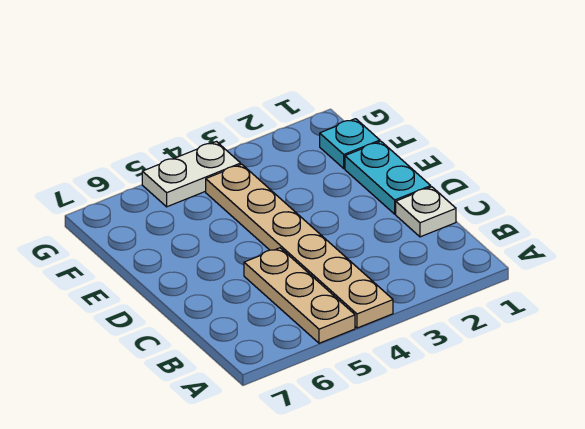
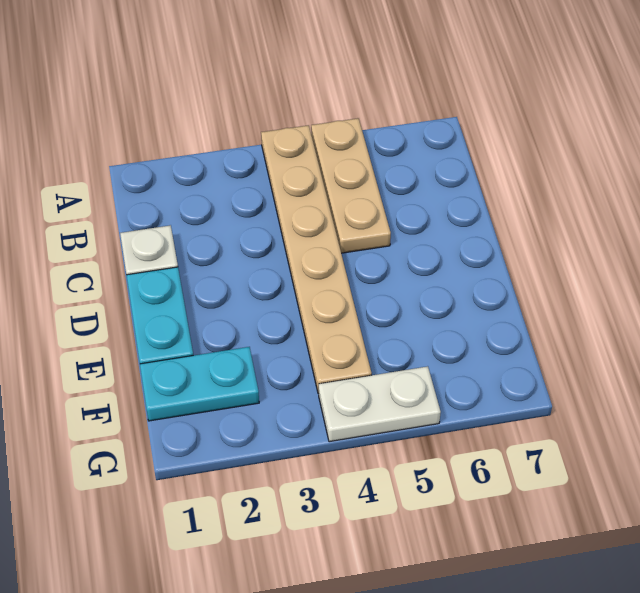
cyan 1x1 plate [320,119,380,168] -> cyan 1x2 plate [140,347,259,421]

